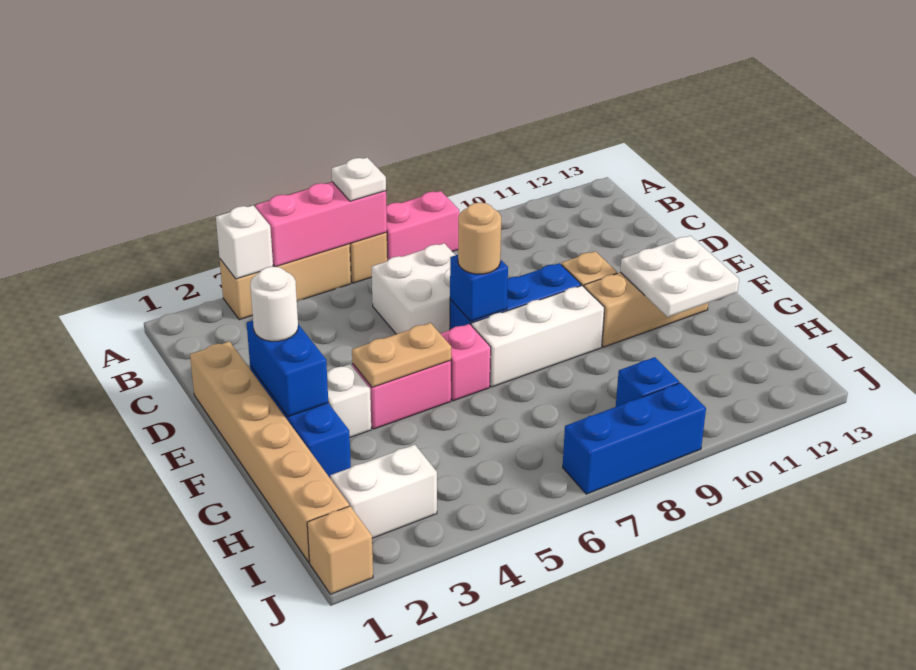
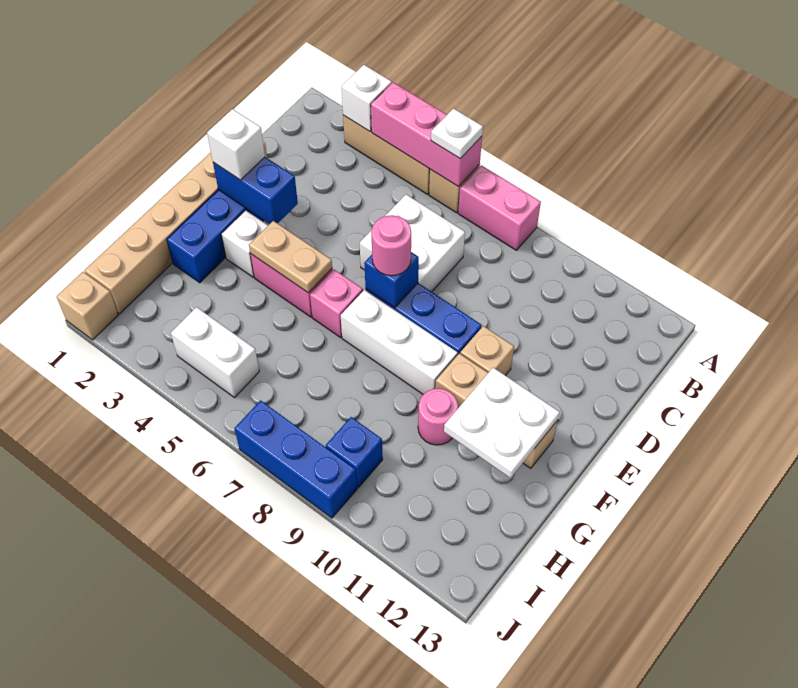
blue 1x2 brick [247,321,328,417] -> blue 1x2 brick turned to [213,157,298,224]
white 1x1 round brick [250,267,298,341] -> white 1x1 brick [207,109,265,180]
tan 1x1 round brick [458,202,501,274] -> pink 1x1 round brick [371,215,411,276]
none -> pink 1x1 round brick [418,389,458,445]
white 1x2 brick [330,445,437,538] -> white 1x2 brick moved to [171,307,259,398]

